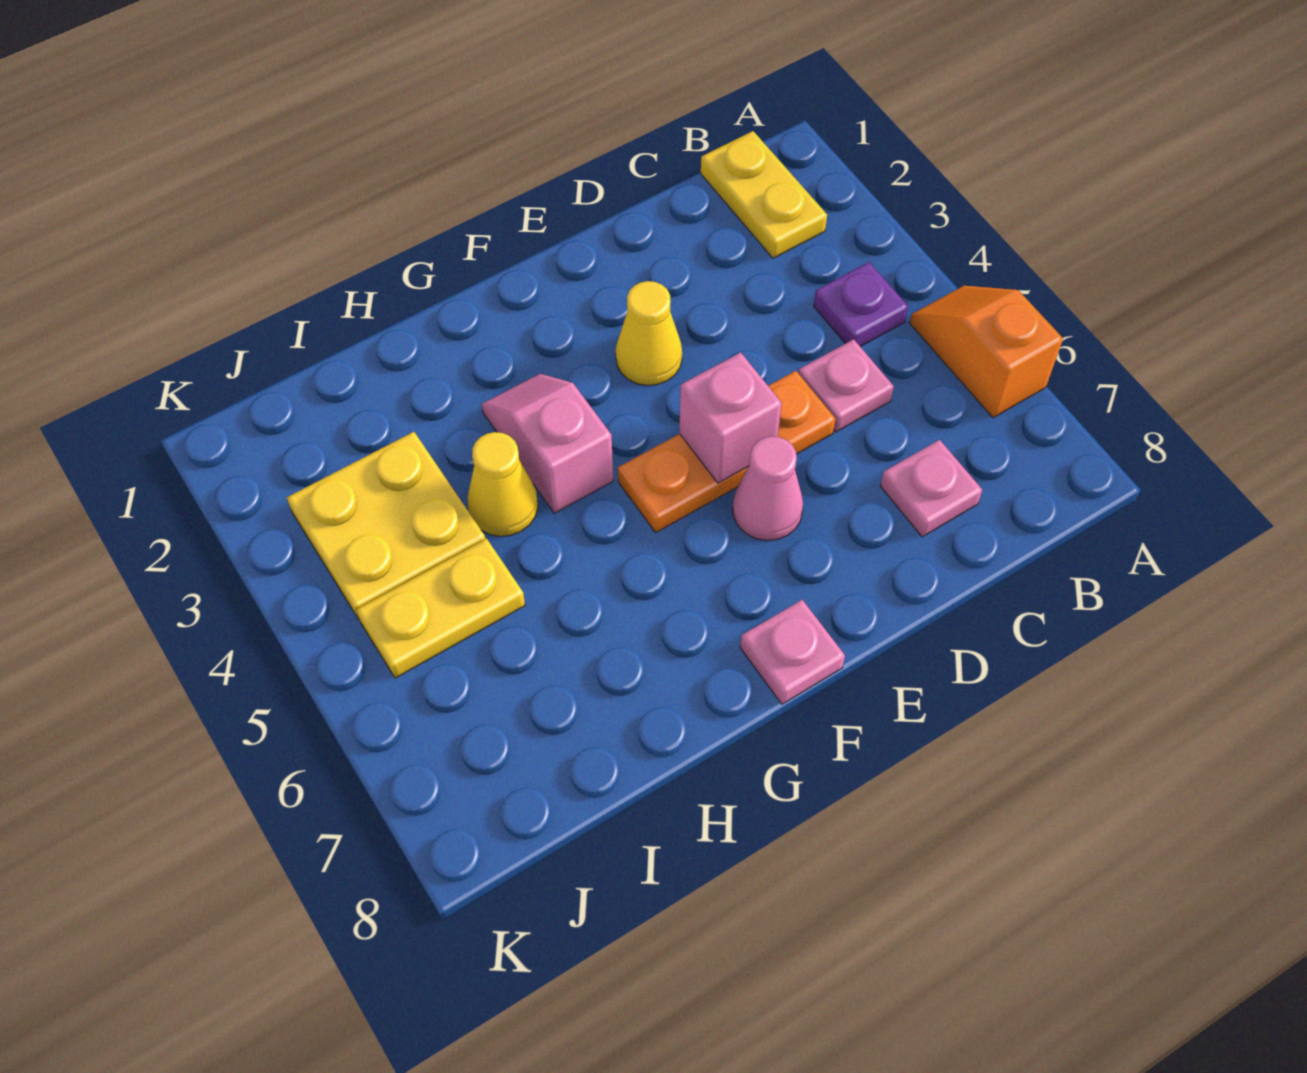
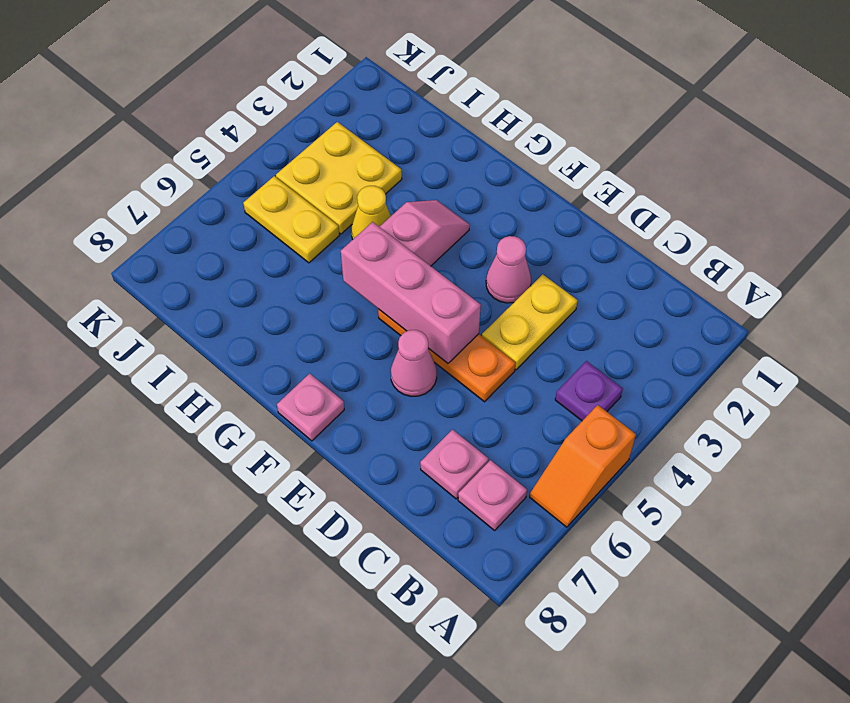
orange 1x2 slope [910,286,1063,418] -> orange 1x2 slope turned to [530,405,636,527]
yellow 1x2 plate [701,131,827,258] -> yellow 1x2 plate moved to [482,274,578,370]
pink 1x1 plate [798,339,894,432] -> pink 1x1 plate moved to [458,460,527,531]
yellow 1x1 cone [616,281,682,385] -> pink 1x1 cone [486,236,531,303]
pink 1x1 brick [679,352,782,483] -> pink 1x3 brick [341,222,481,363]

